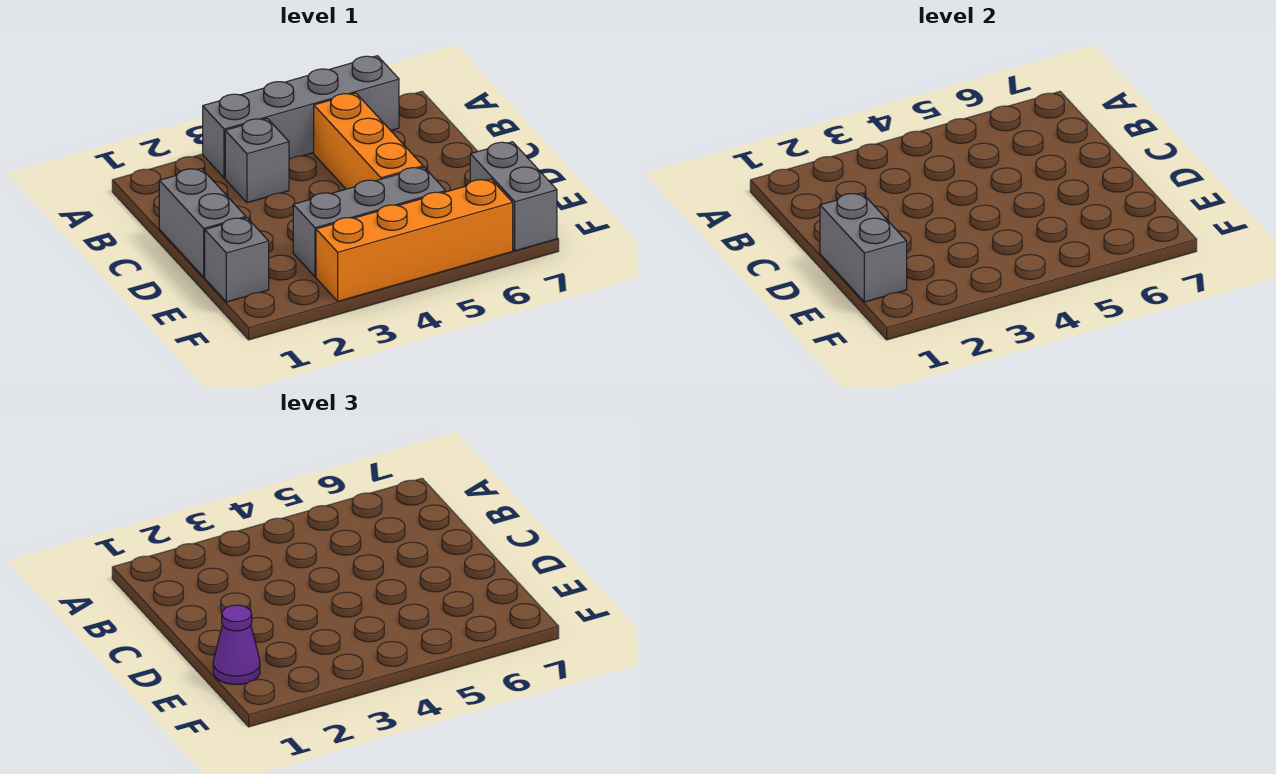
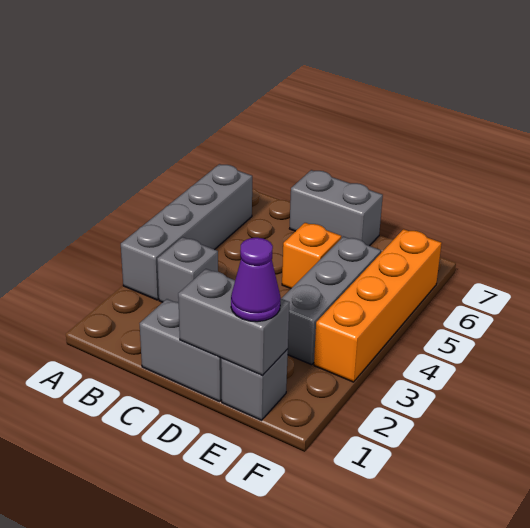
orange 1x3 brick [314,93,423,189] -> orange 1x1 brick [282,223,341,289]
grey 1x2 brick [470,142,557,251] -> grey 1x2 brick moved to [289,170,383,246]

